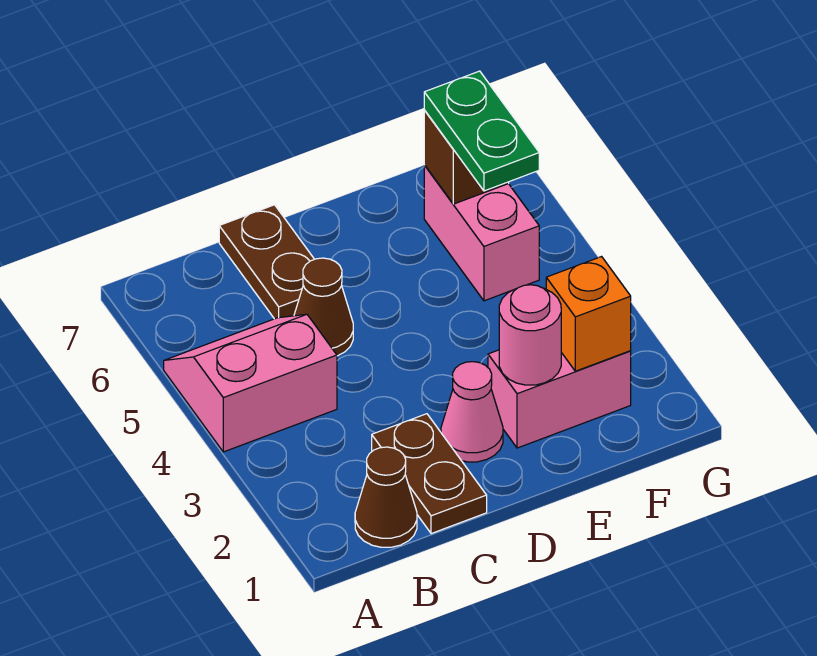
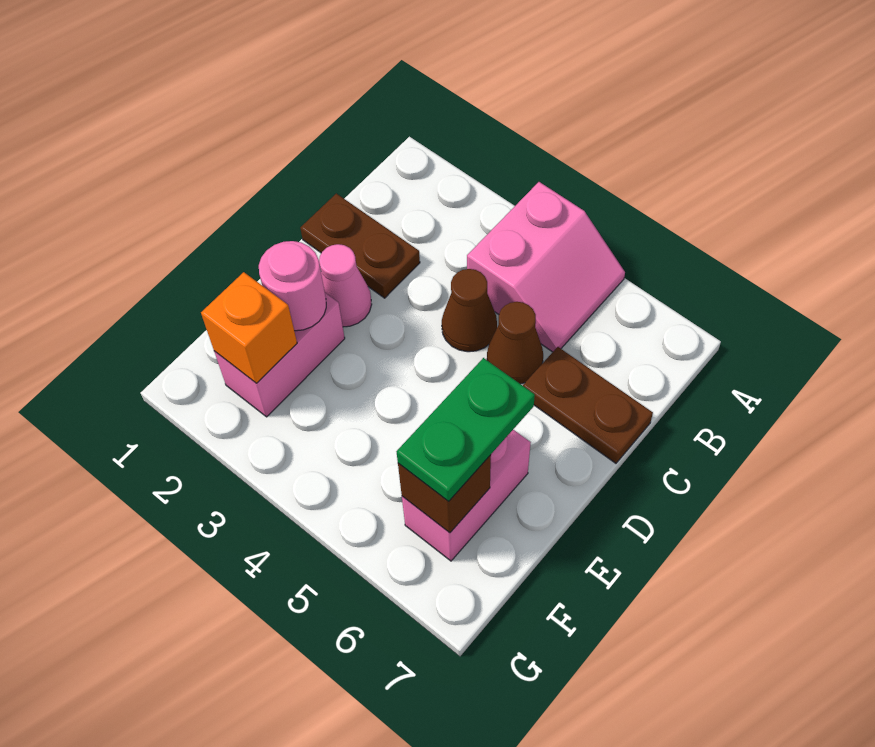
brown 1x1 cone [355,447,417,547] -> brown 1x1 cone moved to [442,269,497,352]
pink 1x2 brick [424,165,539,301] -> pink 1x2 brick turned to [402,430,531,561]
green 1x2 plate [424,71,539,191] -> green 1x2 plate turned to [397,358,535,502]

